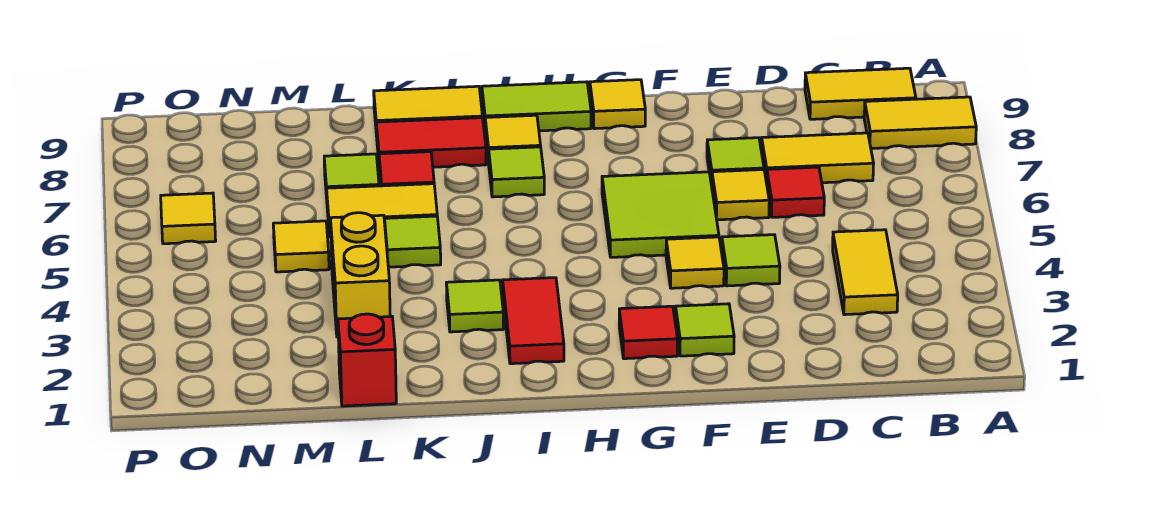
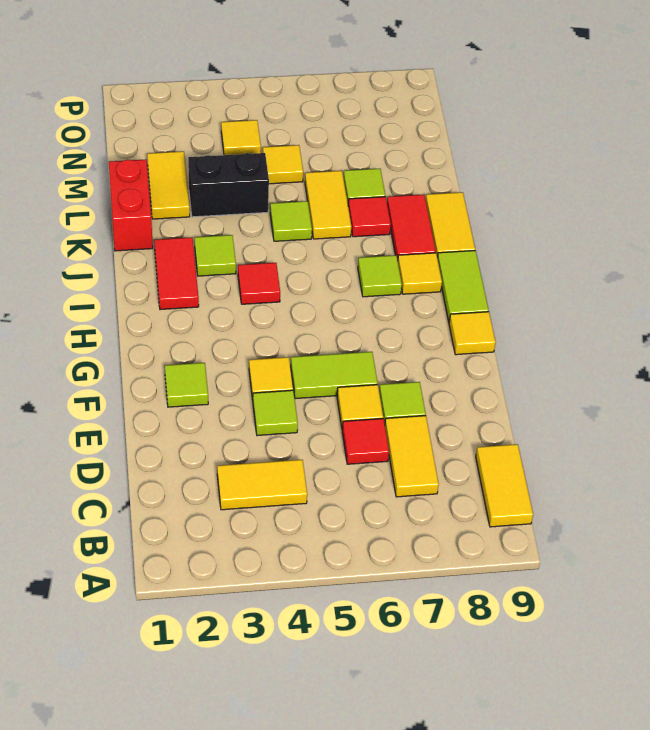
yellow 1x2 tile [864,97,976,149] -> yellow 1x2 tile moved to [147,151,190,219]
lime 2x2 tile [602,172,719,257] -> lime 1x2 tile [291,352,378,399]
red 1x1 tile [619,306,677,359] -> red 1x1 tile moved to [238,263,280,304]
red 1x2 tile [503,278,564,364] -> red 1x2 tile turned to [154,237,199,310]
red 1x1 brick [338,314,396,406] -> red 1x2 brick [109,159,153,251]
yellow 1x2 brick [330,213,390,337] -> black 1x2 brick [188,153,269,217]
yellow 1x1 tile [161,193,216,244] -> yellow 1x1 tile moved to [221,120,261,155]

